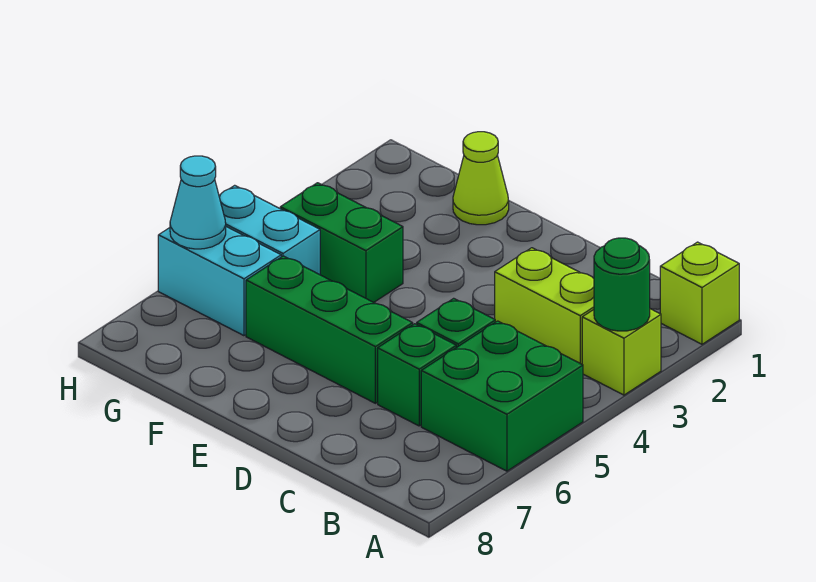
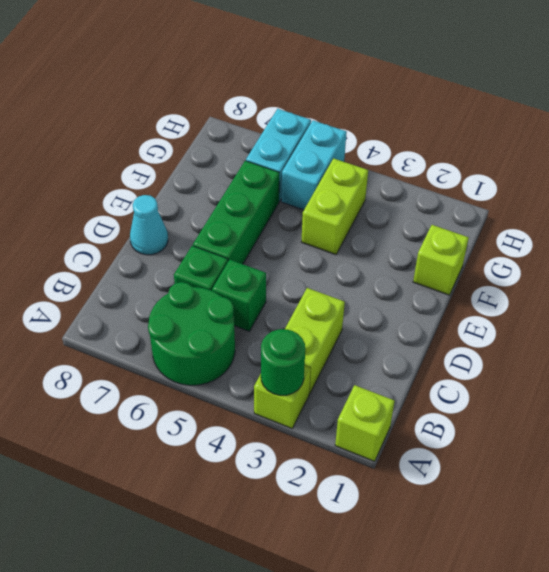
green 2x2 brick [421,321,583,471] -> green 2x2 round brick [148,282,235,385]
lime 1x1 cone [453,132,509,225] -> lime 1x1 brick [413,225,469,295]
green 1x2 brick [280,183,403,302] -> lime 1x2 brick [302,158,368,255]
cyan 1x1 cone [170,156,226,249] -> cyan 1x1 cone moved to [130,195,168,255]

